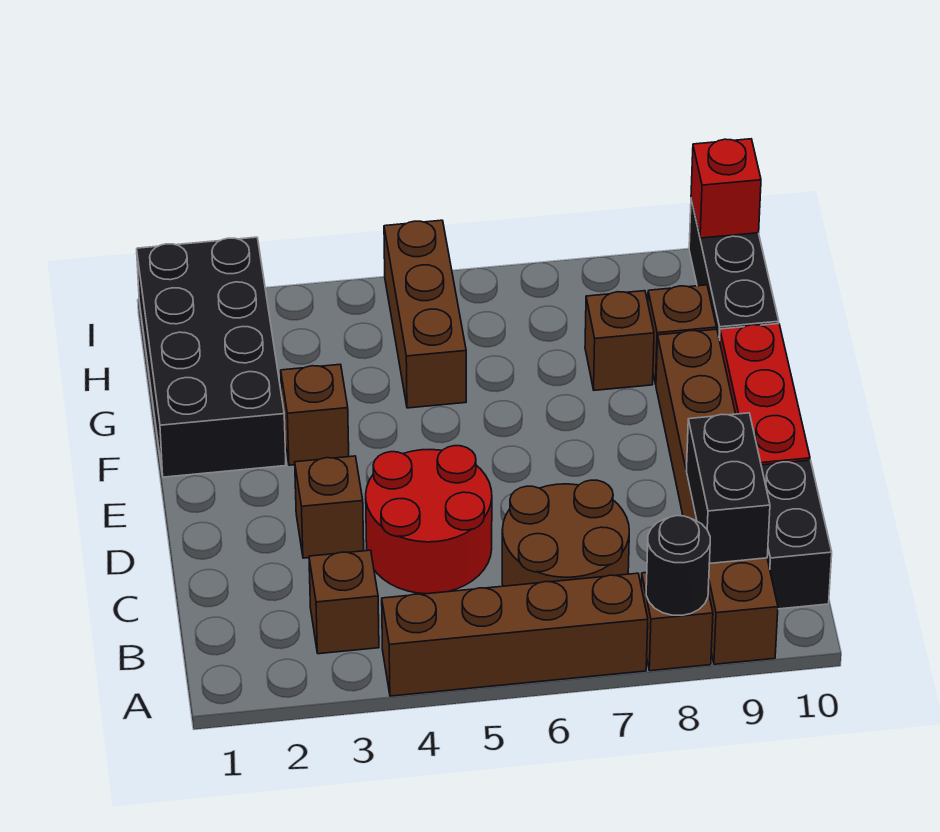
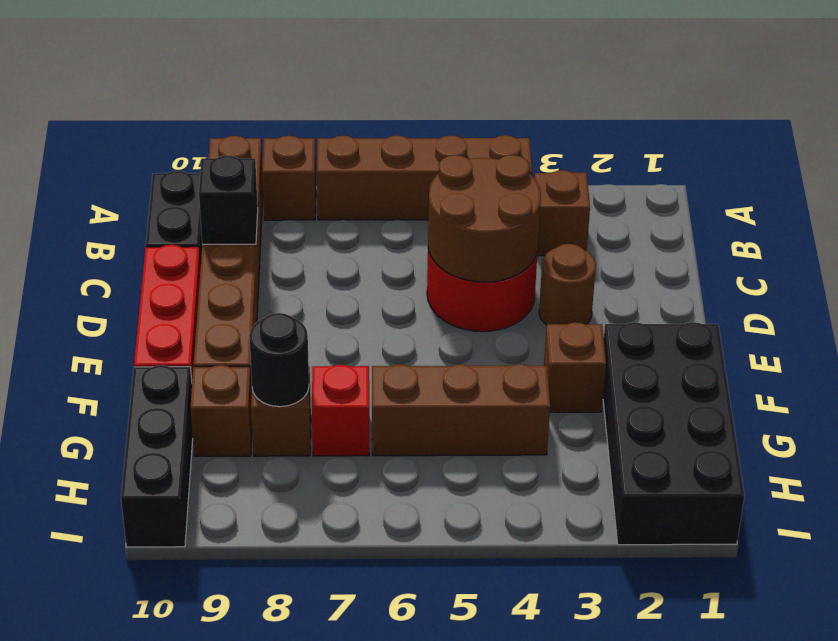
black 1x1 round brick [646,516,710,615] -> black 1x1 round brick moved to [249,313,309,407]
brown 2x2 round brick [502,480,629,586] -> brown 2x2 round brick moved to [428,155,541,282]
black 1x2 brick [686,413,770,564] -> black 1x1 brick [199,156,258,244]
brown 1x1 brick [295,456,364,558] -> brown 1x1 round brick [539,244,596,325]
brown 1x3 brick [384,220,466,408] -> brown 1x3 brick turned to [372,364,550,456]
red 1x1 brick [691,139,761,238] -> red 1x1 brick moved to [312,365,369,456]

